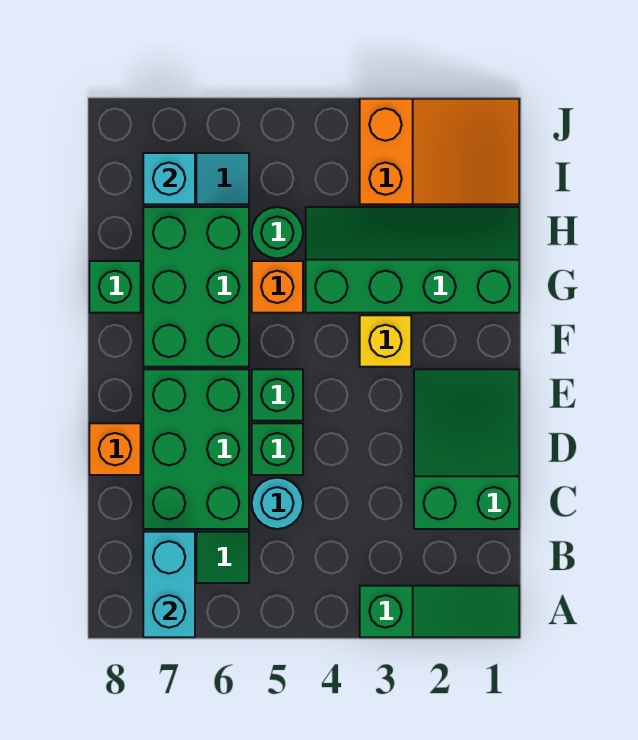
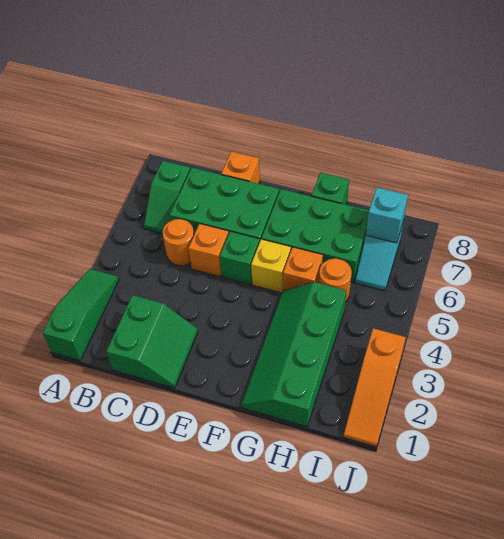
green 1x3 slope [360,586,519,637] -> green 1x3 slope turned to [43,269,119,361]
cyan 1x2 brick [143,532,195,637] -> none
green 2x3 slope [414,369,519,529] -> green 2x2 slope [106,295,198,388]
cyan 1x1 round brick [252,478,303,529] -> orange 1x1 round brick [163,219,194,266]
green 1x1 brick [252,423,303,475] -> orange 1x1 brick [189,224,229,277]
yellow 1x1 brick [360,315,411,367] -> yellow 1x1 brick moved to [251,239,291,293]
green 2x4 slope [306,207,519,313] -> green 2x4 slope turned to [242,282,346,427]
green 1x1 round brick [252,207,303,258] -> orange 1x1 round brick [319,259,352,302]
orange 2x3 slope [360,99,519,204] -> orange 1x3 slope [344,328,406,447]

